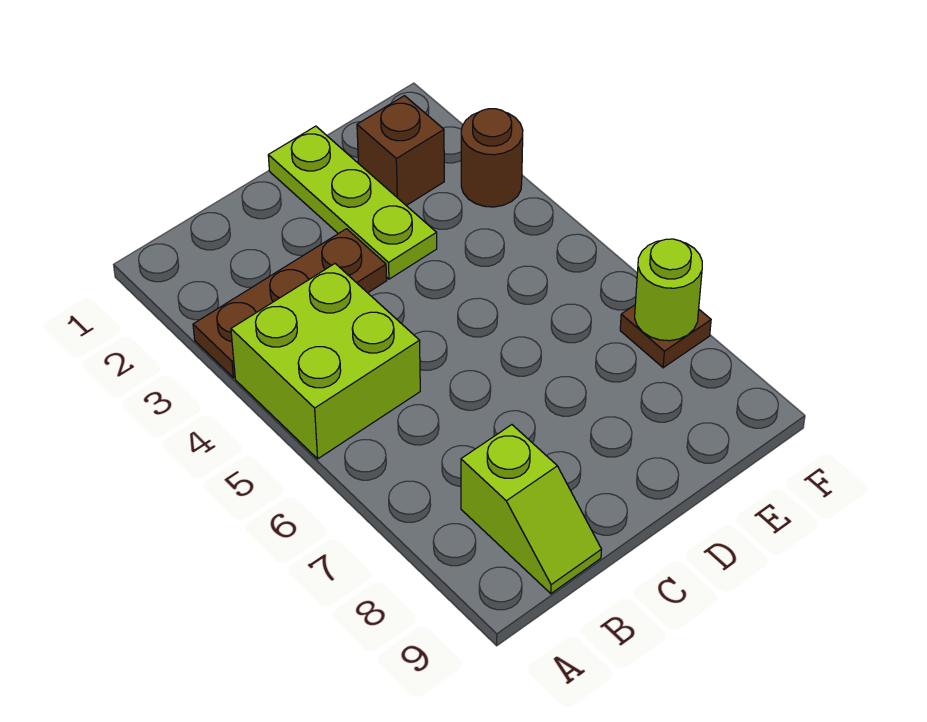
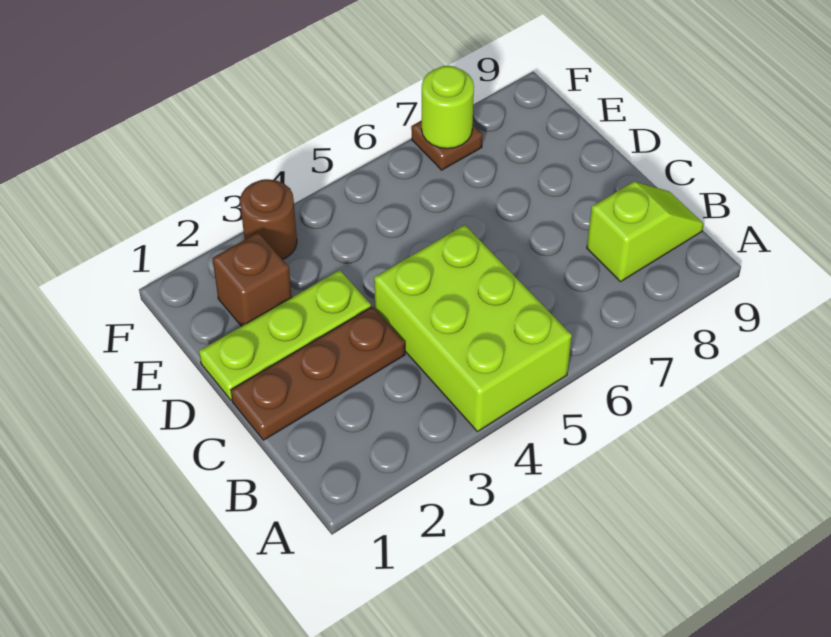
brown 1x3 plate [193,229,387,378] -> brown 1x3 plate turned to [231,307,405,440]
lime 2x2 brick [231,264,420,459] -> lime 2x3 brick [374,225,572,432]

